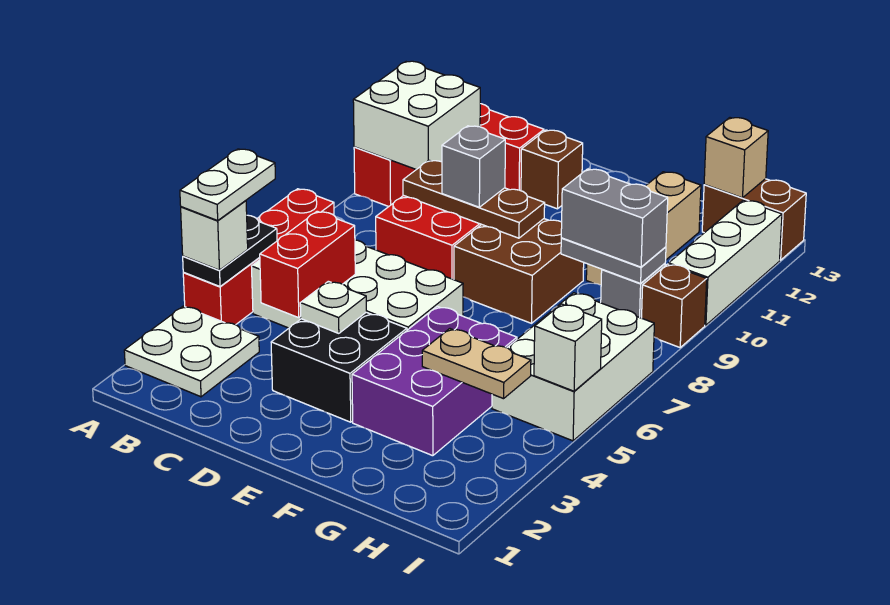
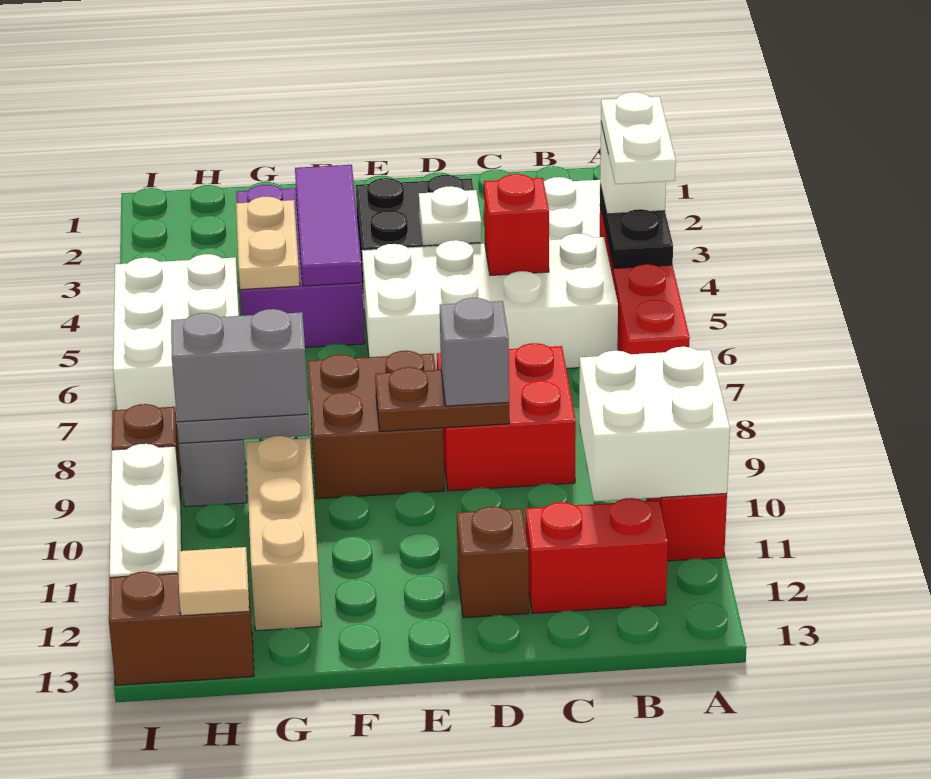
red 1x2 brick [260,211,355,318] -> red 1x1 brick [484,174,549,275]
brown 1x3 plate [403,160,545,238] -> brown 1x2 plate [375,367,509,432]
none -> purple 1x3 tile [295,165,362,286]
tan 1x2 plate [422,329,531,399] -> tan 1x2 plate turned to [236,197,300,290]
tan 1x1 brick [704,118,768,198] -> tan 1x1 tile [178,547,249,616]
white 1x1 brick [534,304,602,391] -> none

